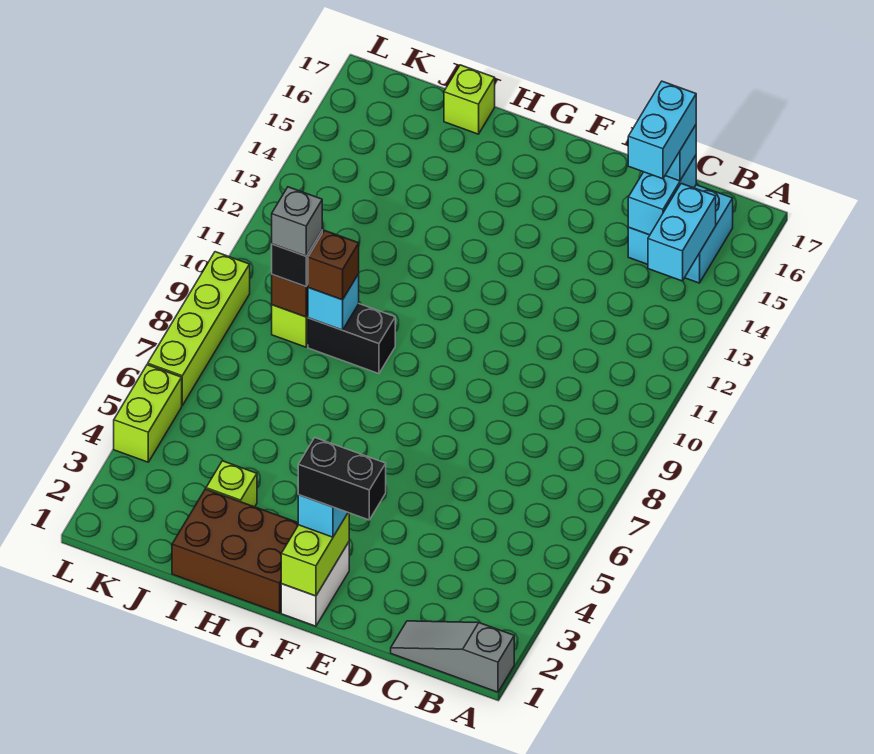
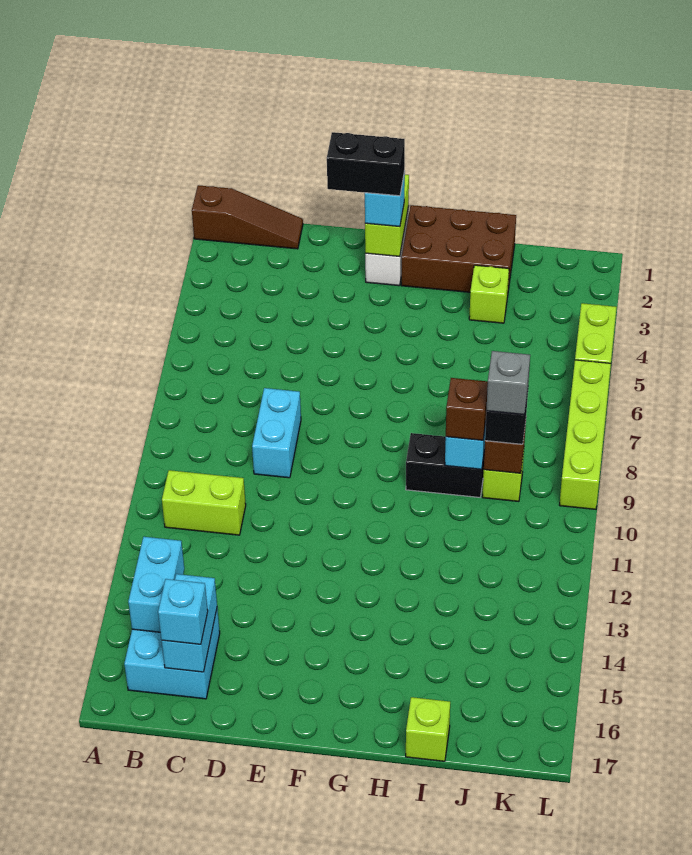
grey 1x3 slope [391,621,514,692] -> brown 1x3 slope [192,185,303,249]
none -> lime 1x2 brick [162,470,246,535]
cyan 1x2 brick [628,81,696,179] -> cyan 1x2 brick moved to [252,388,301,478]

